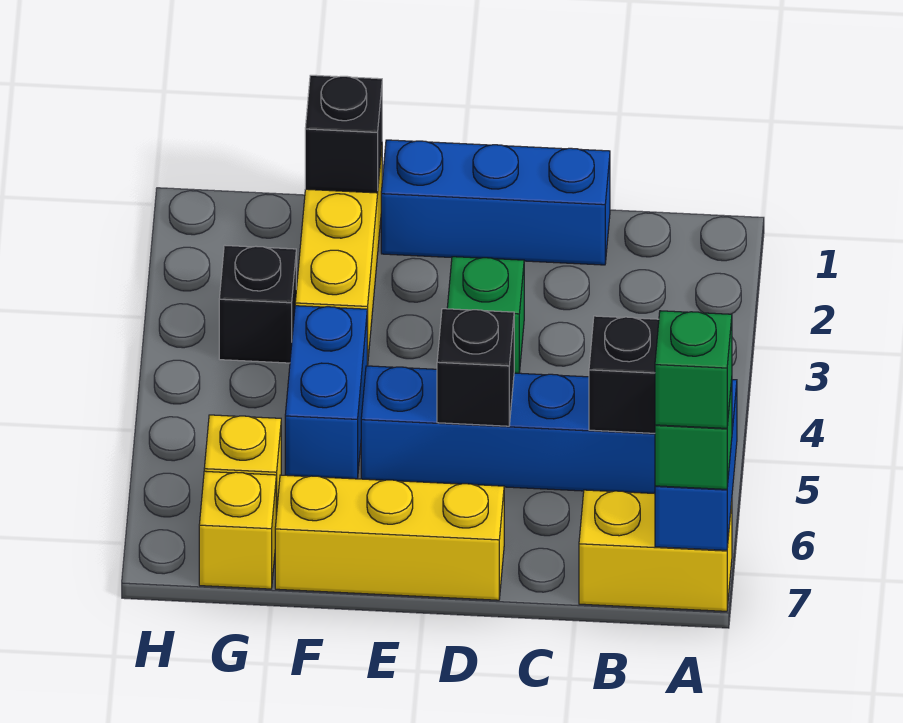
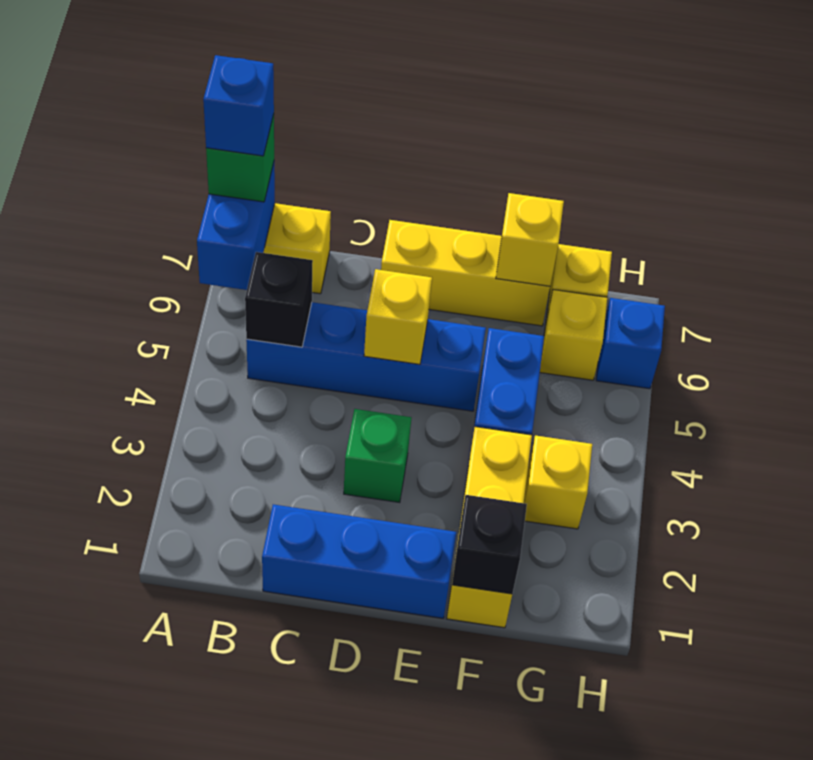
green 1x1 brick [655,311,732,428] -> blue 1x1 brick [203,55,274,156]
black 1x1 brick [437,309,514,426] -> yellow 1x1 brick [364,269,432,364]
none -> yellow 1x1 brick [496,193,564,286]
black 1x1 brick [219,245,296,363] -> yellow 1x1 brick [524,435,592,529]
none -> blue 1x1 brick [596,298,665,389]

